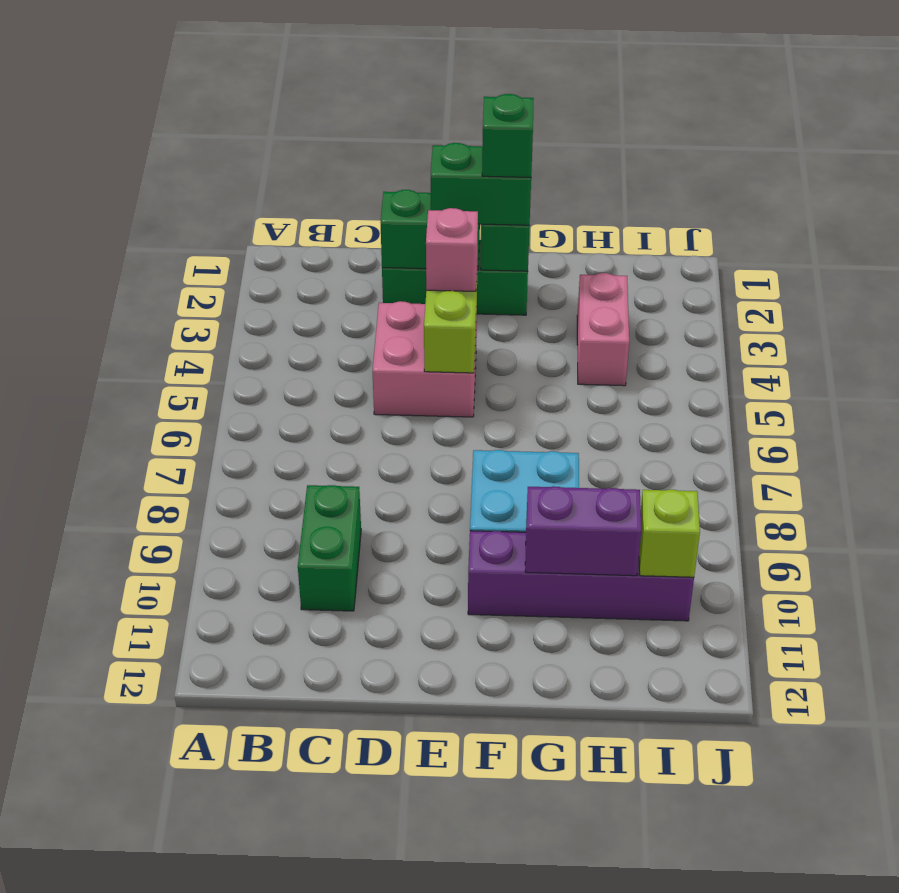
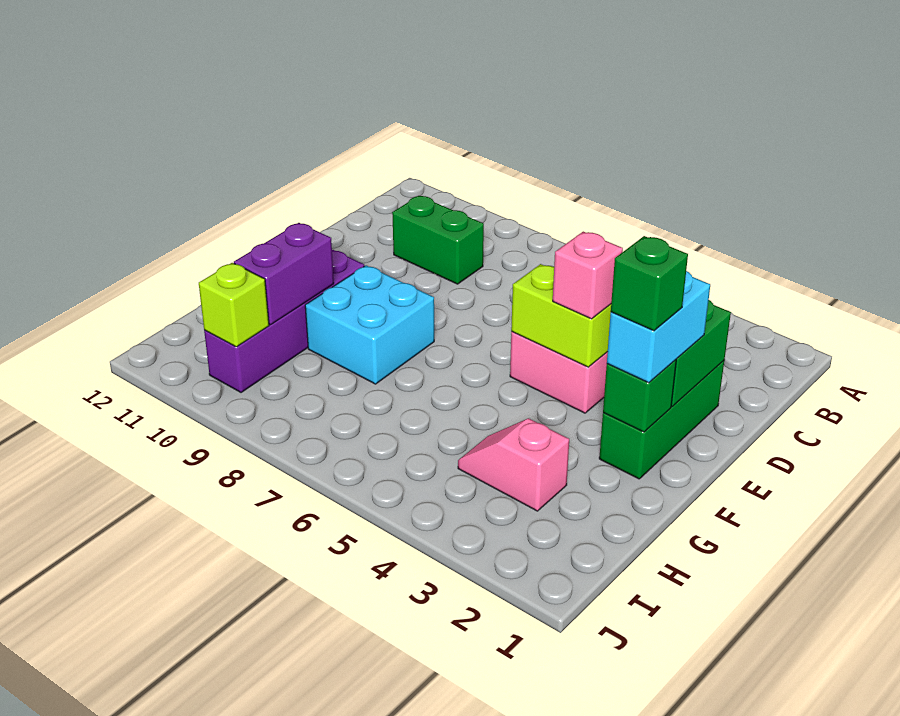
green 1x2 brick [431,143,531,225] -> cyan 1x2 brick [607,271,710,383]
pink 1x2 brick [577,273,629,386] -> pink 1x2 slope [458,418,569,511]

